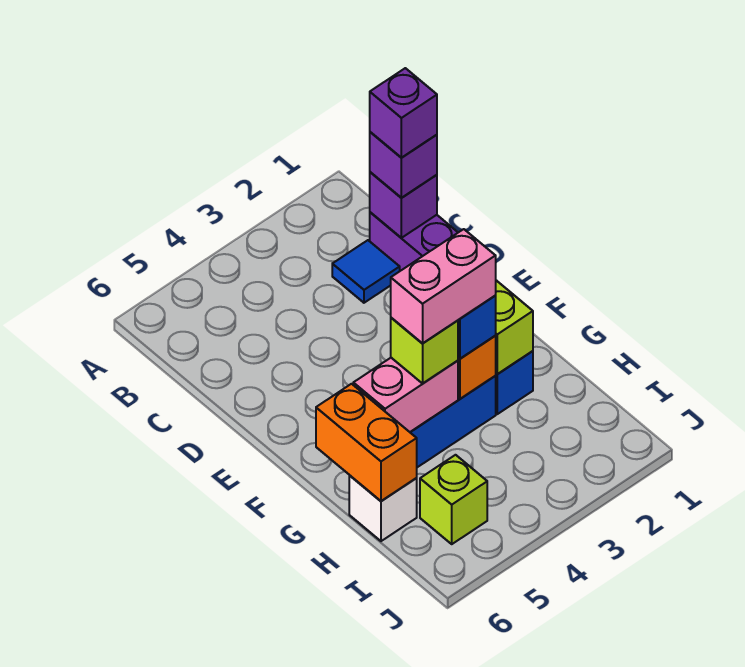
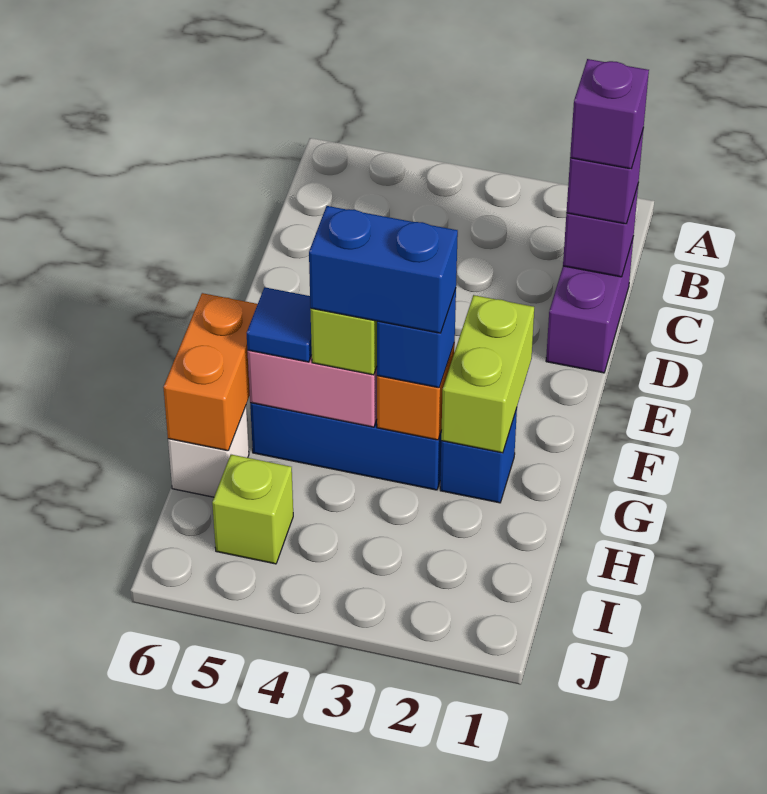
blue 1x1 tile [332,240,400,303] -> blue 1x1 tile moved to [247,287,312,362]
pink 1x2 brick [391,229,496,344] -> blue 1x2 brick [309,206,458,333]

